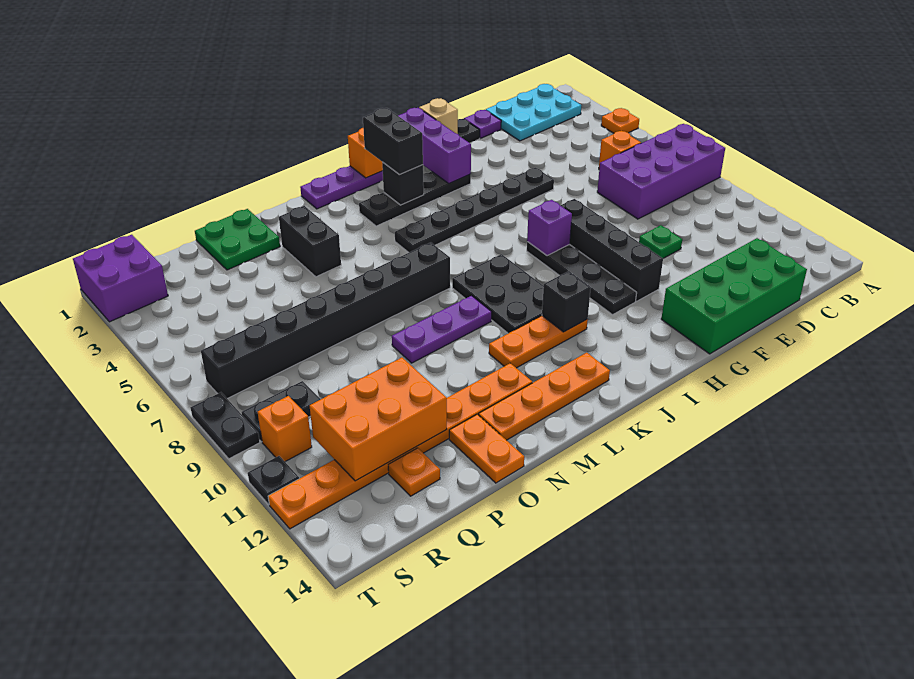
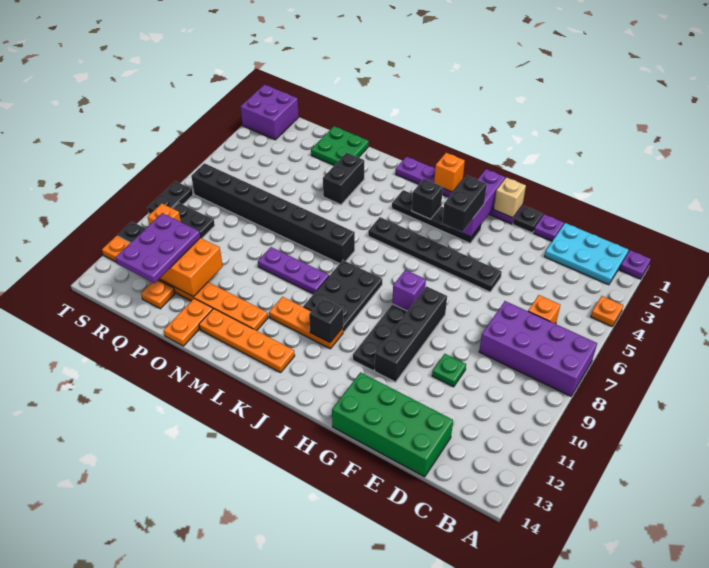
none -> purple 1x1 plate [620,250,651,279]
black 1x2 brick [363,108,423,175] -> black 1x2 brick moved to [442,176,487,232]
none -> purple 2x3 plate [116,213,200,283]

